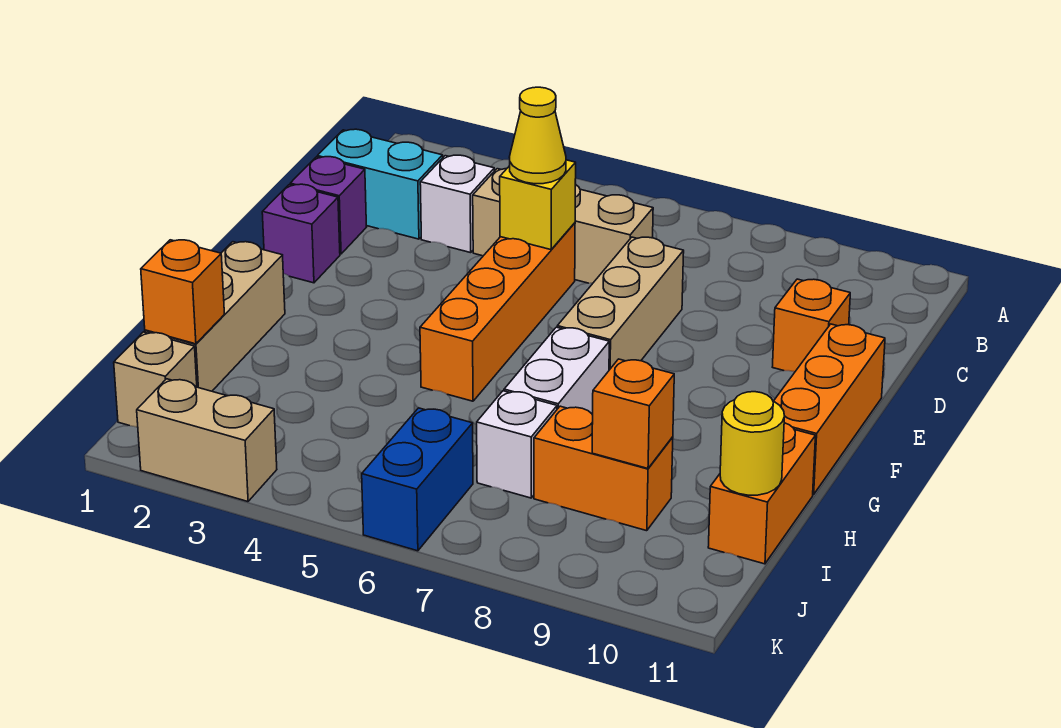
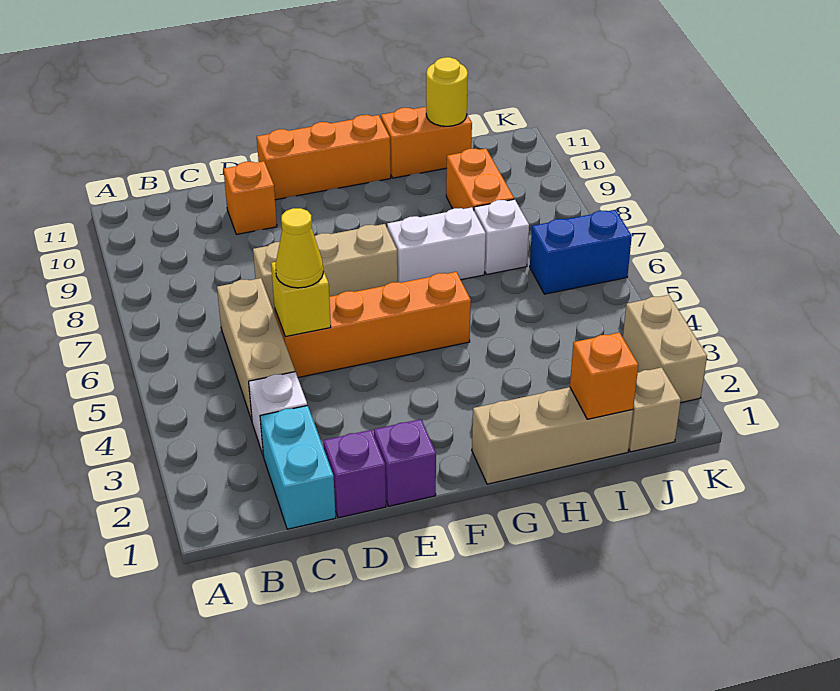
orange 1x1 brick [592,359,674,468] -> none

